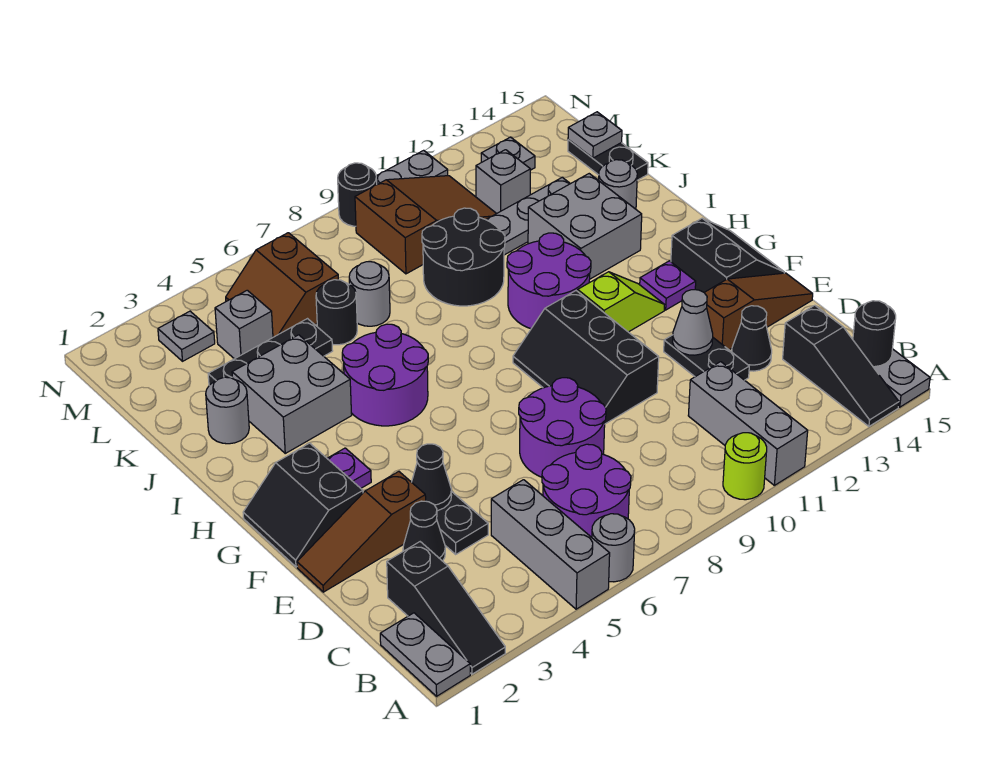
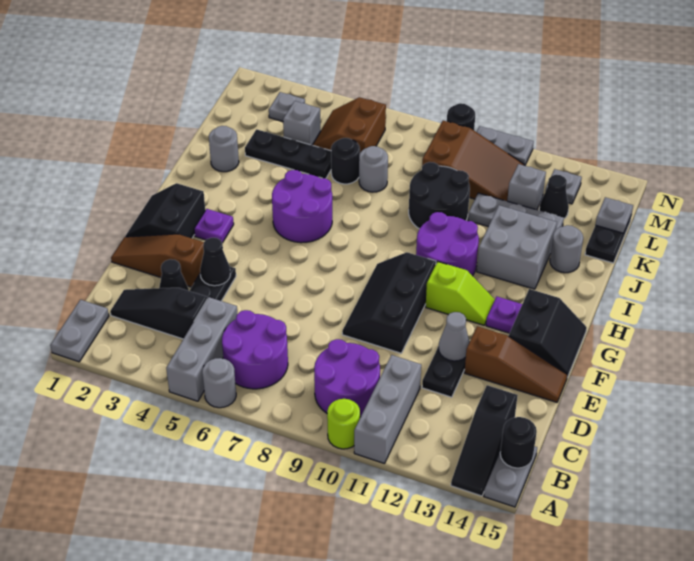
black 1x3 slope [387,542,505,674] -> black 1x3 slope turned to [110,288,207,339]
purple 2x2 round brick [519,378,606,477] -> purple 2x2 round brick moved to [314,339,380,417]
black 1x1 cone [732,306,772,371] -> black 1x1 cone moved to [539,175,569,218]
grey 2x2 brick [232,335,352,453] -> none

